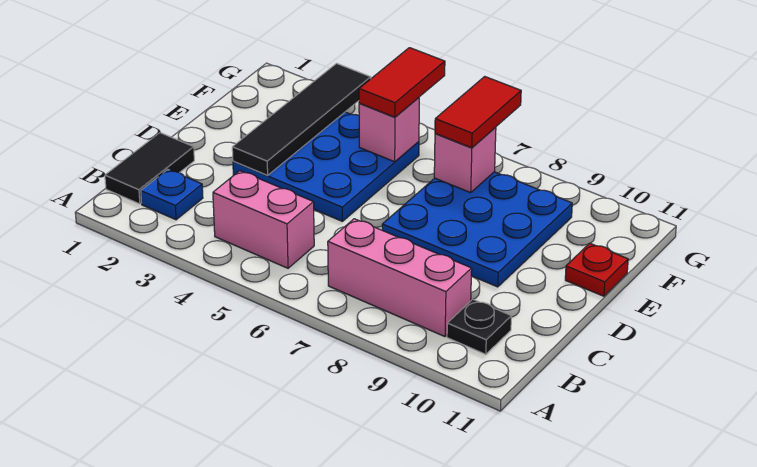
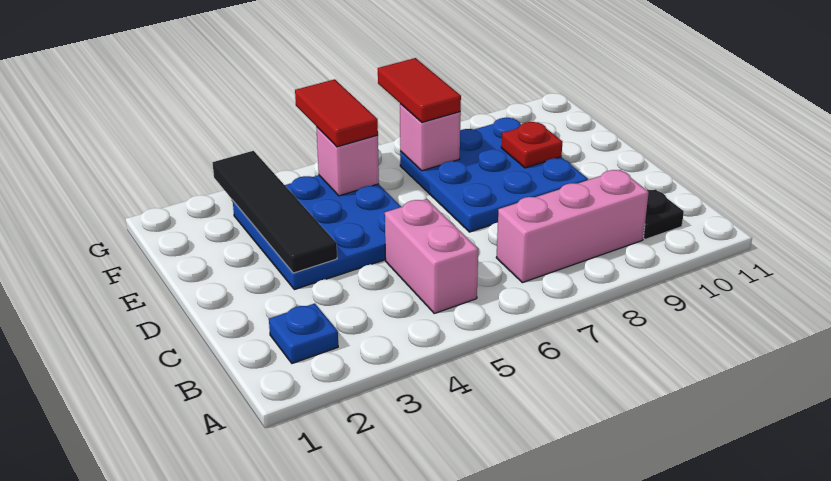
black 1x2 tile [105,133,194,204] -> none
pink 1x2 brick [213,171,314,268] -> pink 1x2 brick turned to [385,199,478,313]
red 1x1 plate [565,243,628,296] -> red 1x1 plate moved to [501,122,562,168]

